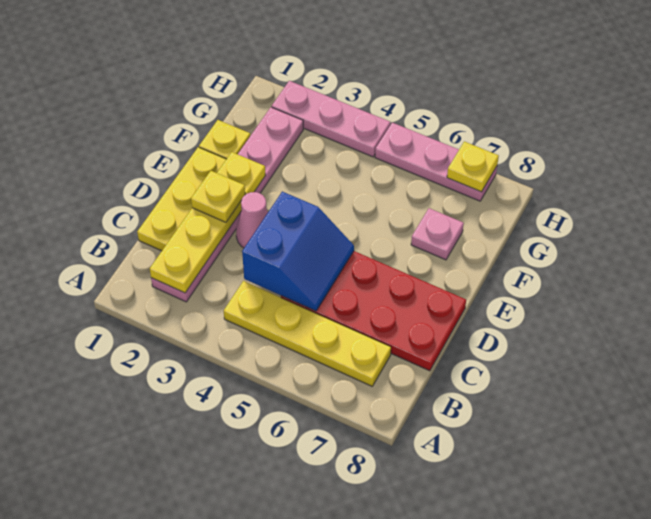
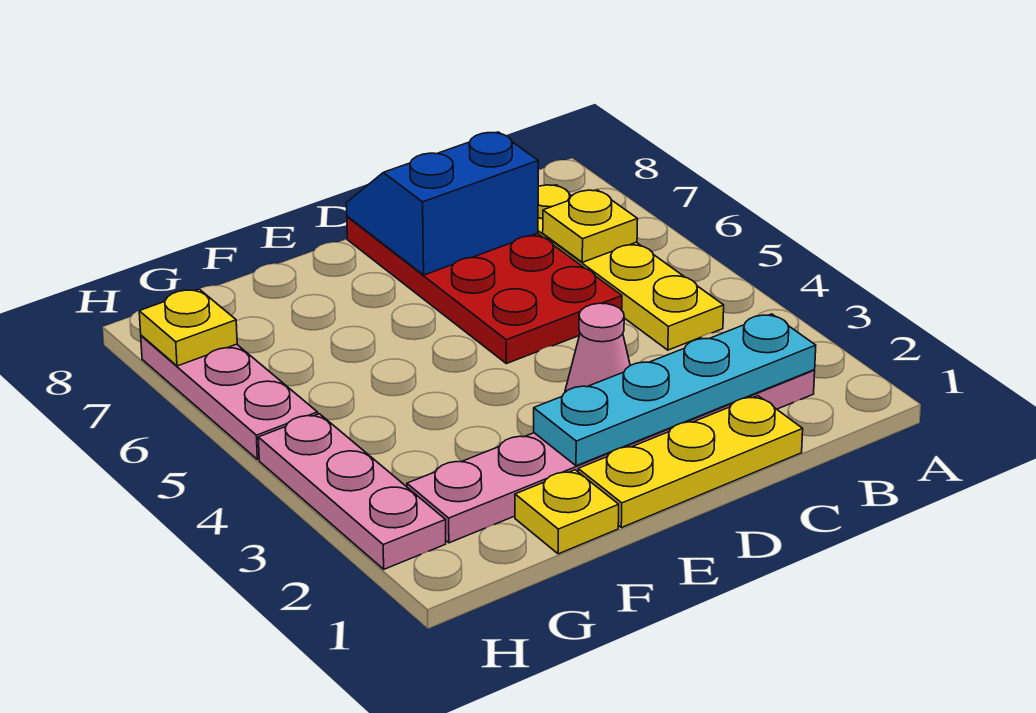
yellow 1x4 plate [150,152,266,293] -> cyan 1x4 plate [534,314,816,466]
blue 2x2 slope [242,192,354,311] -> blue 2x2 slope moved to [346,132,538,275]
yellow 1x1 plate [191,171,245,222] -> yellow 1x1 plate moved to [543,190,638,262]
pink 1x1 plate [411,208,464,260] -> none

